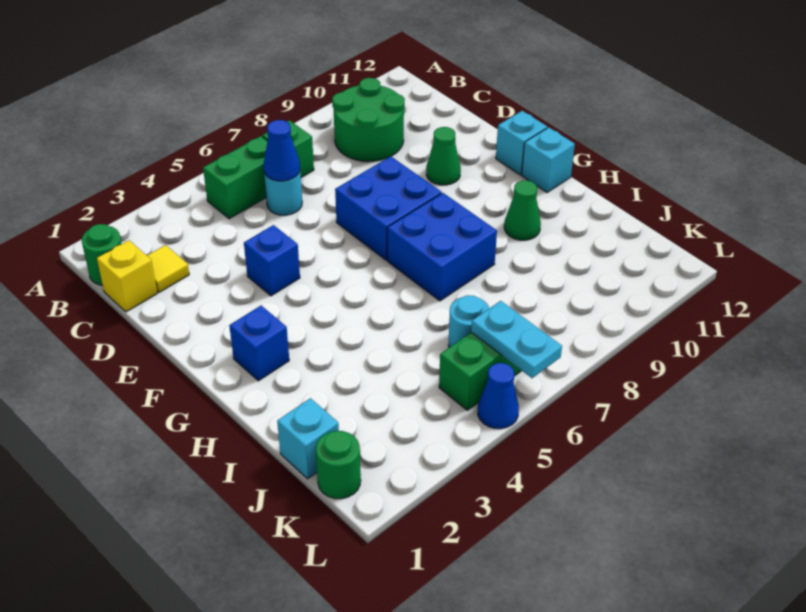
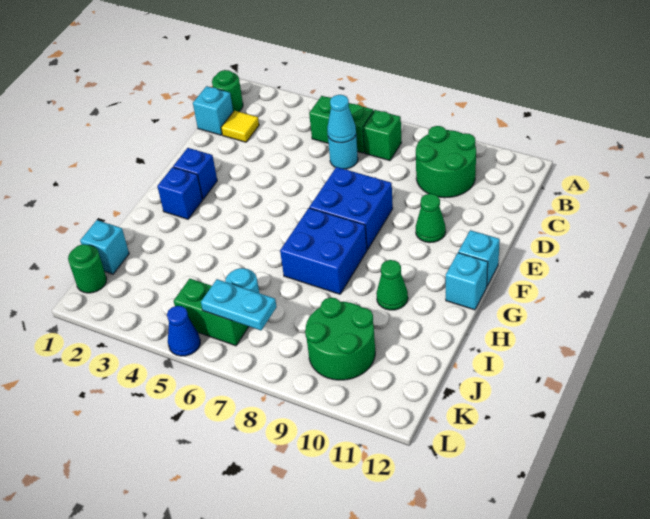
yellow 1x1 brick [97,240,157,312] -> cyan 1x1 brick [193,86,233,135]
blue 1x1 cone [263,120,300,181] -> cyan 1x1 cone [327,95,356,143]
blue 1x1 brick [244,225,300,296] -> blue 1x1 brick moved to [173,148,217,199]
none -> green 2x2 round brick [305,298,375,380]
cyan 1x2 plate [471,301,562,378] -> cyan 1x2 plate turned to [201,279,277,330]

